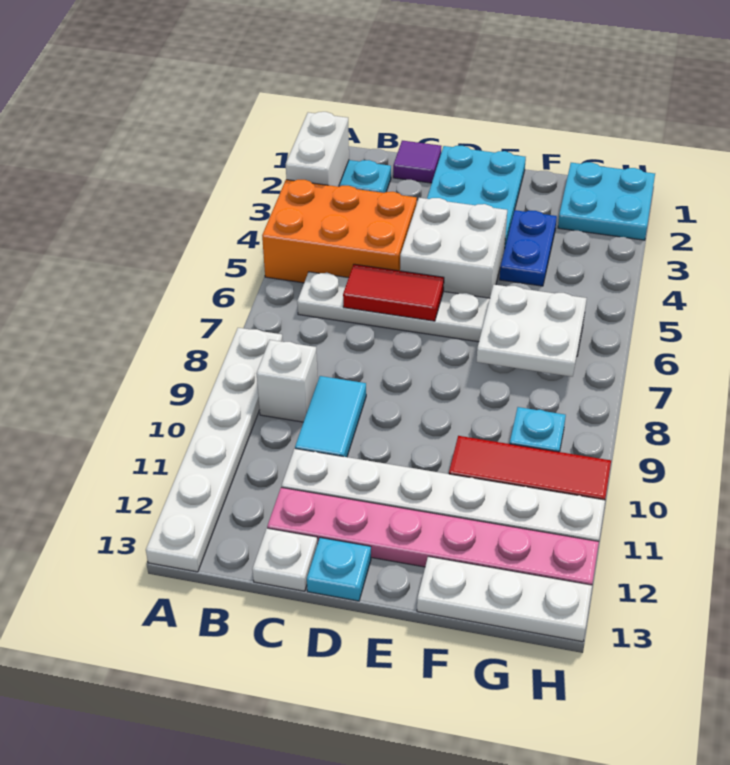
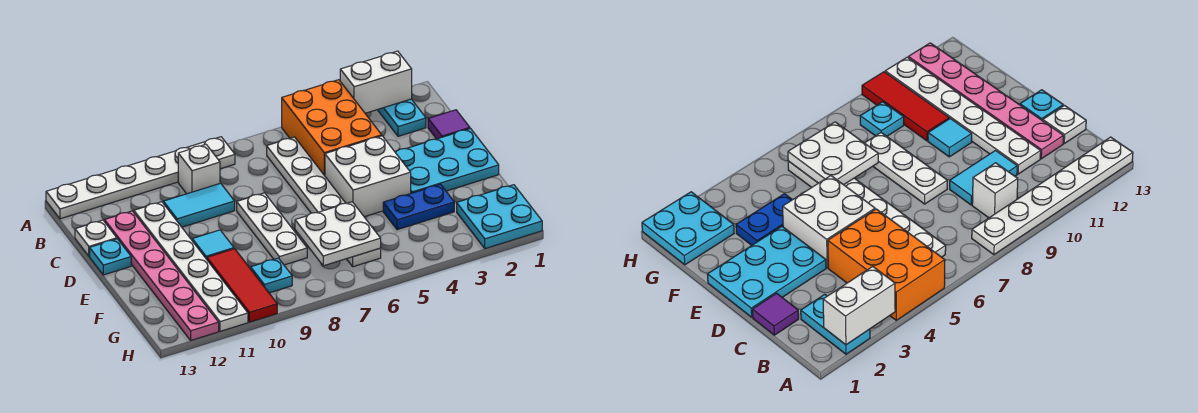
red 1x2 tile [343,264,444,321] -> none
none -> cyan 1x1 tile [192,230,234,259]
white 1x3 plate [417,556,592,642] -> white 1x3 plate moved to [237,193,307,265]

